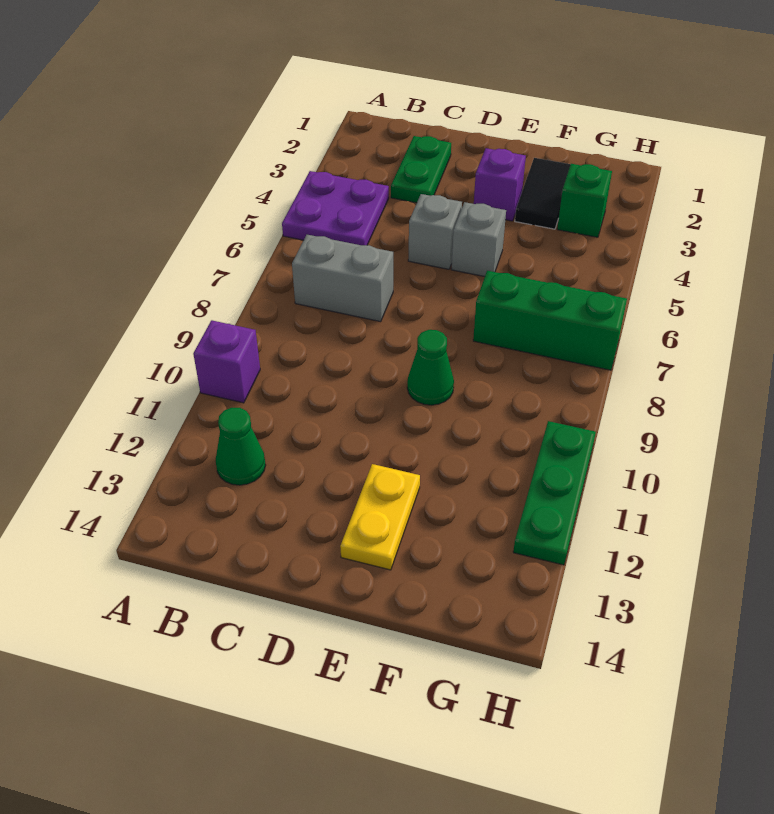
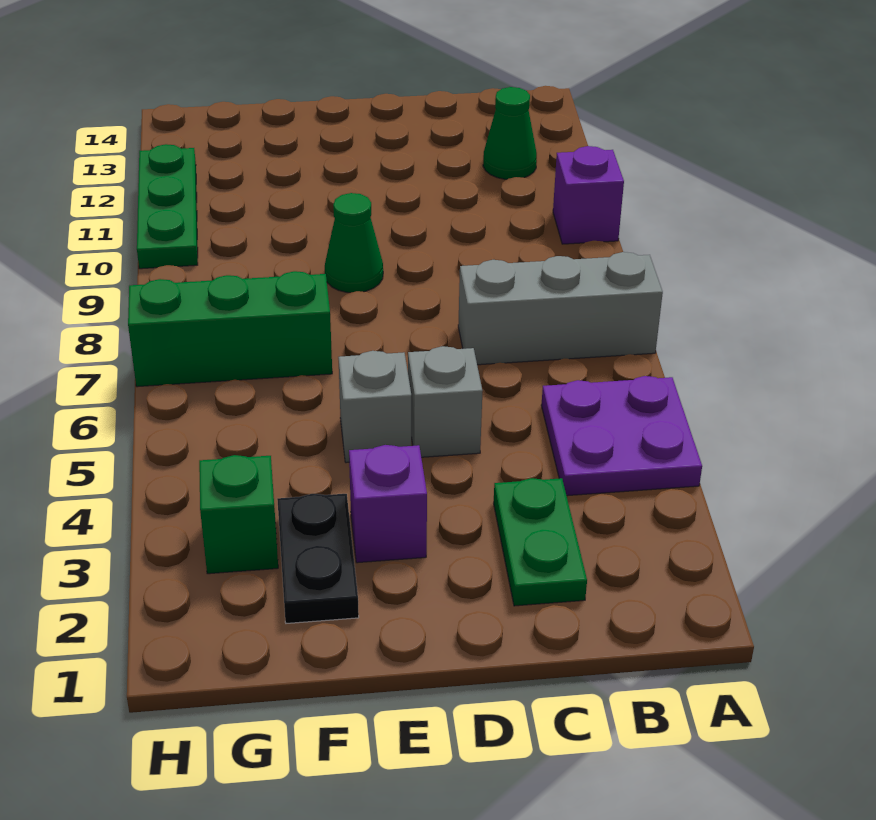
grey 1x2 brick [292,235,393,322] -> grey 1x3 brick [458,252,663,365]
yellow 1x2 plate [340,464,420,570] -> none
black 1x2 tile [515,158,571,229] -> black 1x2 plate [277,494,359,623]

